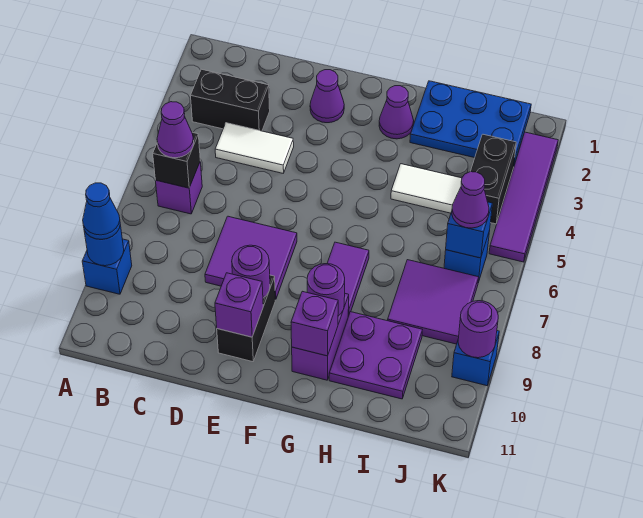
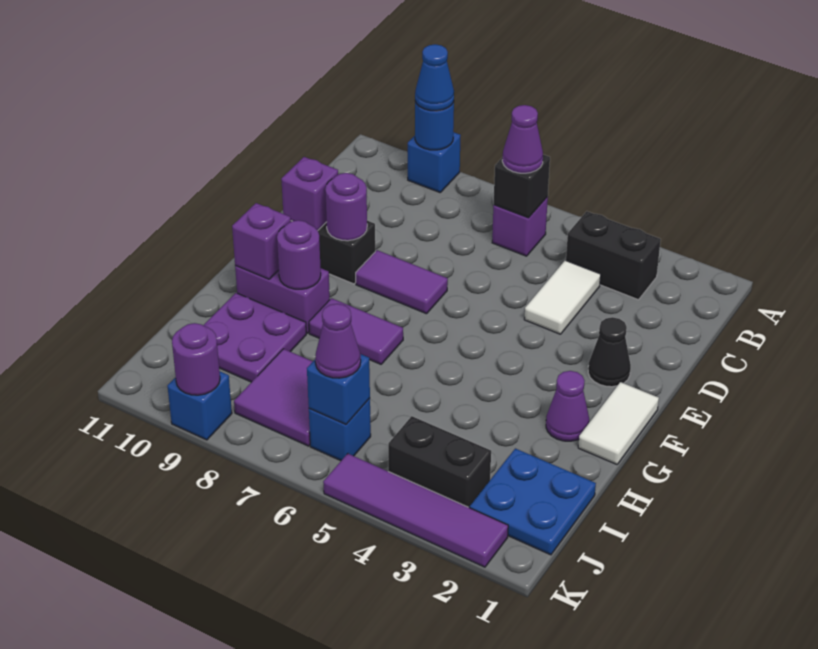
black 1x2 brick [191,69,270,131] -> black 1x2 brick turned to [566,211,661,300]
purple 2x2 tile [205,216,297,300] -> purple 1x2 tile [356,250,448,314]
purple 1x1 cone [310,70,344,123] -> black 1x1 cone [588,317,631,387]
blue 2x3 plate [410,81,531,165] -> blue 2x2 plate [470,448,596,555]
white 1x2 tile [391,164,462,213] -> white 1x2 tile moved to [578,382,659,464]

